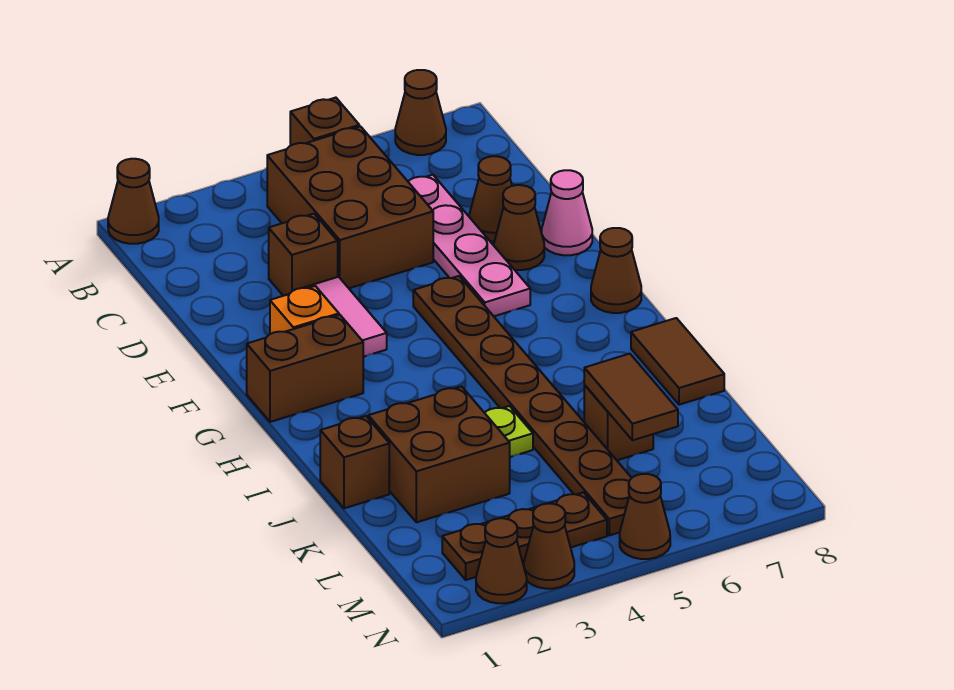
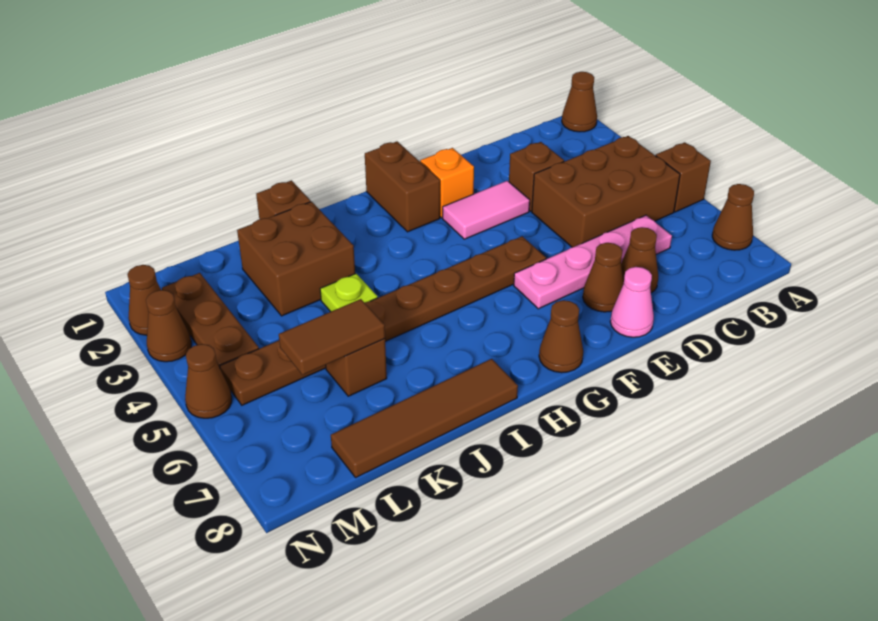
brown 1x2 tile [631,318,724,405] -> brown 1x4 tile [331,359,518,477]

